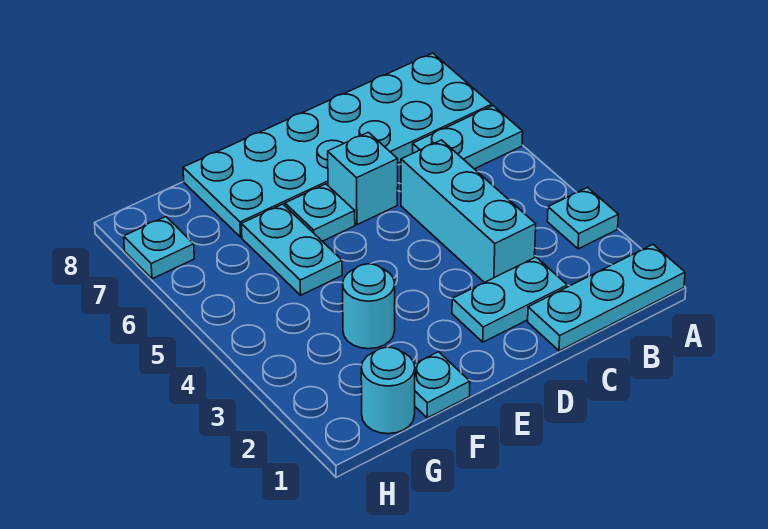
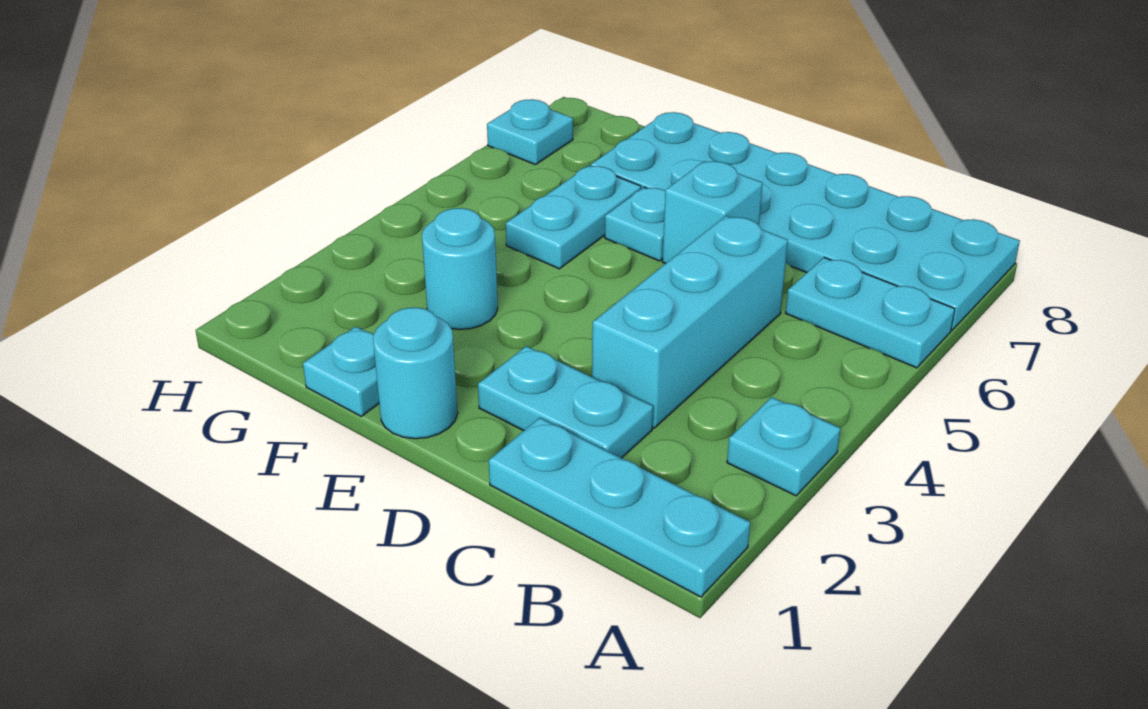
cyan 1x1 round brick [361,347,415,434] -> cyan 1x1 round brick moved to [373,308,458,439]

